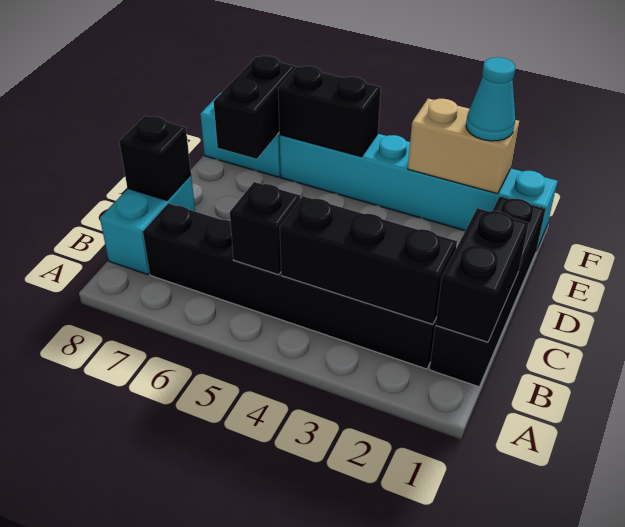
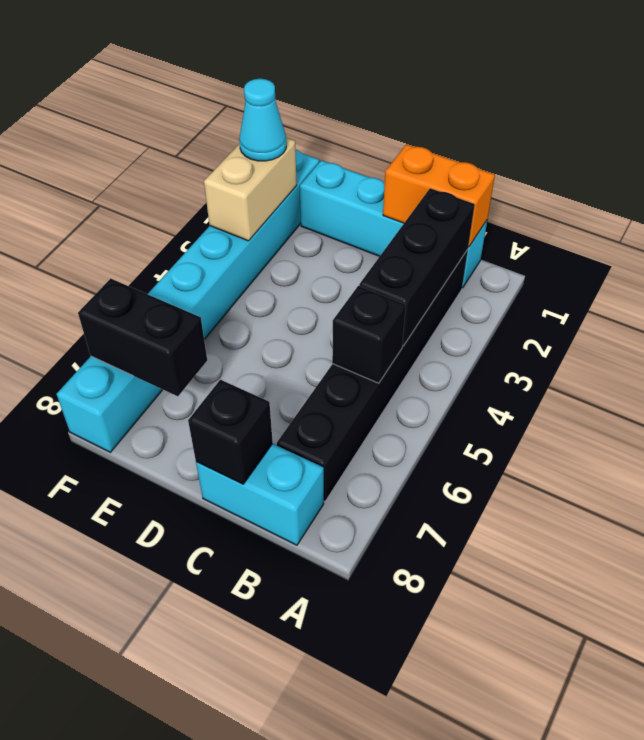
black 1x4 brick [430,197,545,387] -> cyan 1x4 brick [300,160,487,288]
black 1x2 brick [436,208,529,342] -> orange 1x2 brick [383,144,495,247]
black 1x2 brick [278,66,381,157] -> none

